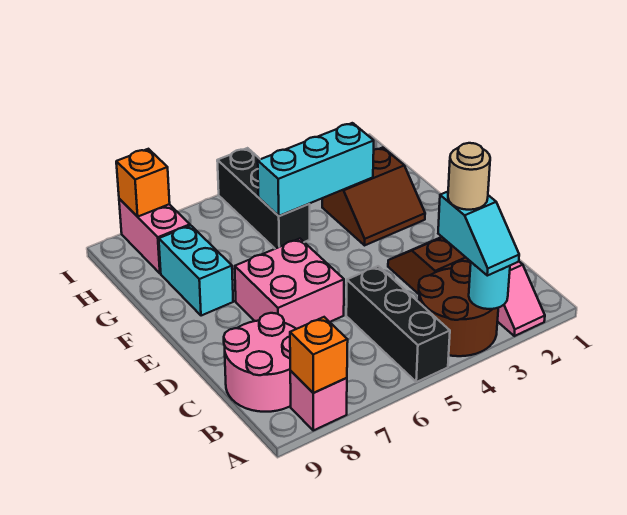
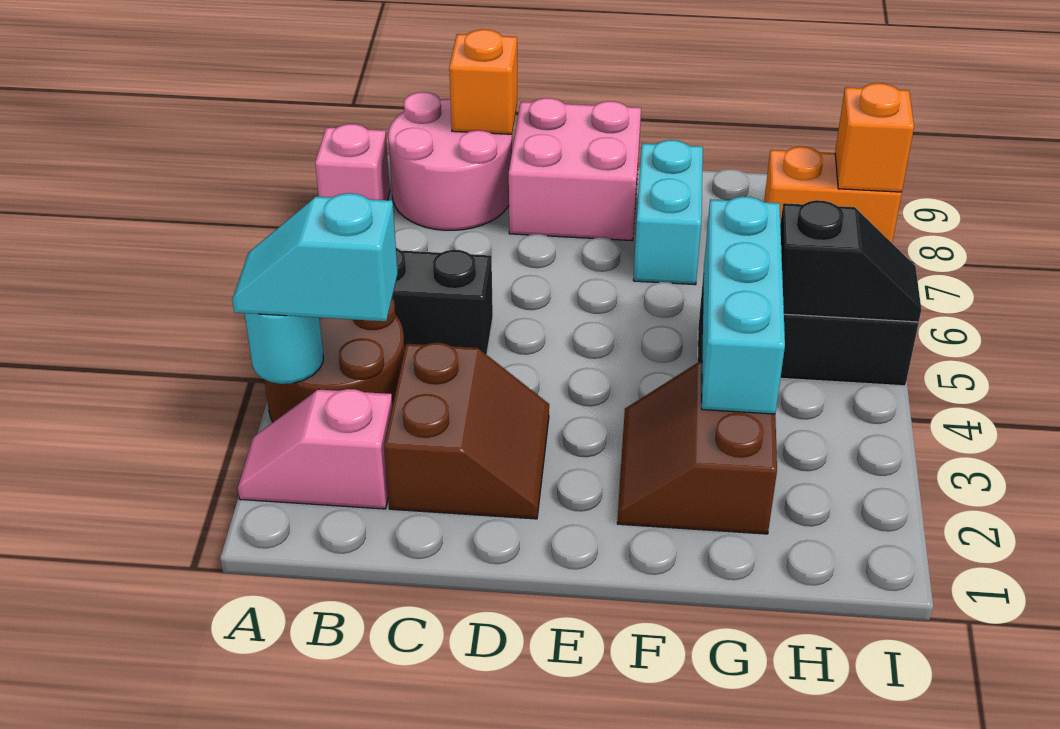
orange 1x1 brick [290,317,348,393] -> orange 1x1 brick moved to [449,29,517,134]
tan 1x1 round brick [448,143,490,210] -> none
pink 2x2 brick [235,239,344,329] -> pink 2x2 brick moved to [509,98,641,241]
cyan 1x2 brick [159,225,233,316] -> cyan 1x2 brick turned to [633,140,703,285]
none -> black 1x2 slope [780,200,921,322]
pink 1x2 brick [119,199,190,273] -> orange 1x2 brick [764,147,902,243]

